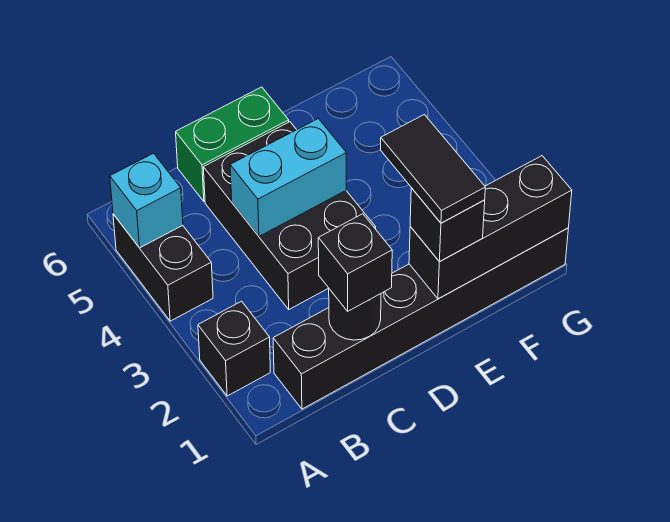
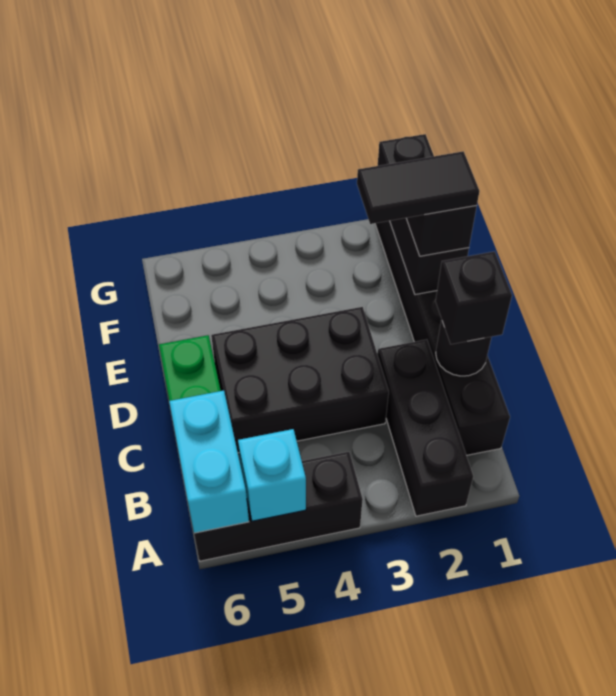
black 1x1 brick [198,301,270,396] -> black 1x3 brick [378,340,473,516]
black 1x2 brick [113,214,213,321] -> black 1x3 brick [194,452,363,561]
cyan 1x2 brick [230,119,346,236] -> cyan 1x2 brick moved to [169,390,249,533]

